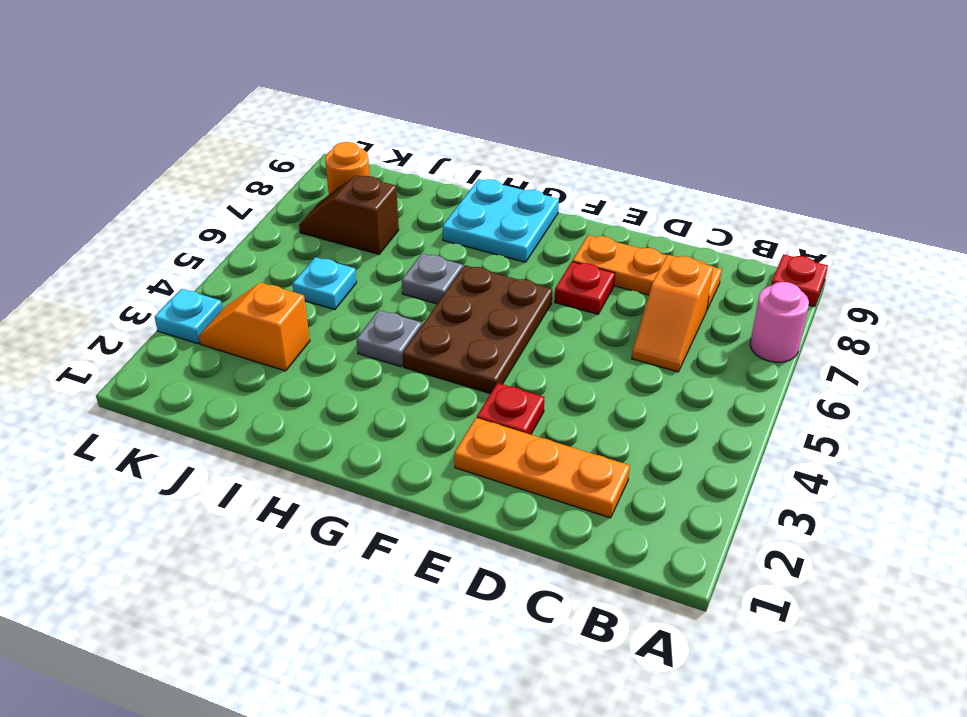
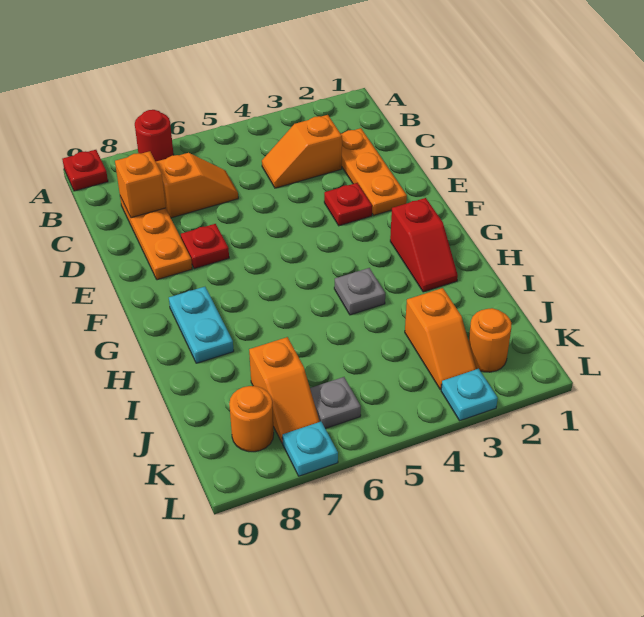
pink 1x1 round brick [750,282,809,362] -> red 1x1 round brick [135,110,174,162]
none -> orange 1x2 slope [262,115,342,188]
none -> orange 1x1 brick [115,151,166,218]
brown 2x3 plate [403,265,552,394] -> none
none -> red 1x2 slope [390,198,458,292]
cyan 2x2 plate [442,179,559,262] -> cyan 1x2 plate [169,287,234,363]
grey 1x1 plate [402,254,463,304] -> grey 1x1 plate moved to [310,377,361,429]
cyan 1x1 plate [293,257,357,310] -> cyan 1x1 plate moved to [282,422,338,476]
brown 1x2 slope [299,175,399,254] -> orange 1x2 slope [249,337,320,443]
none -> orange 1x1 round brick [469,308,511,372]

